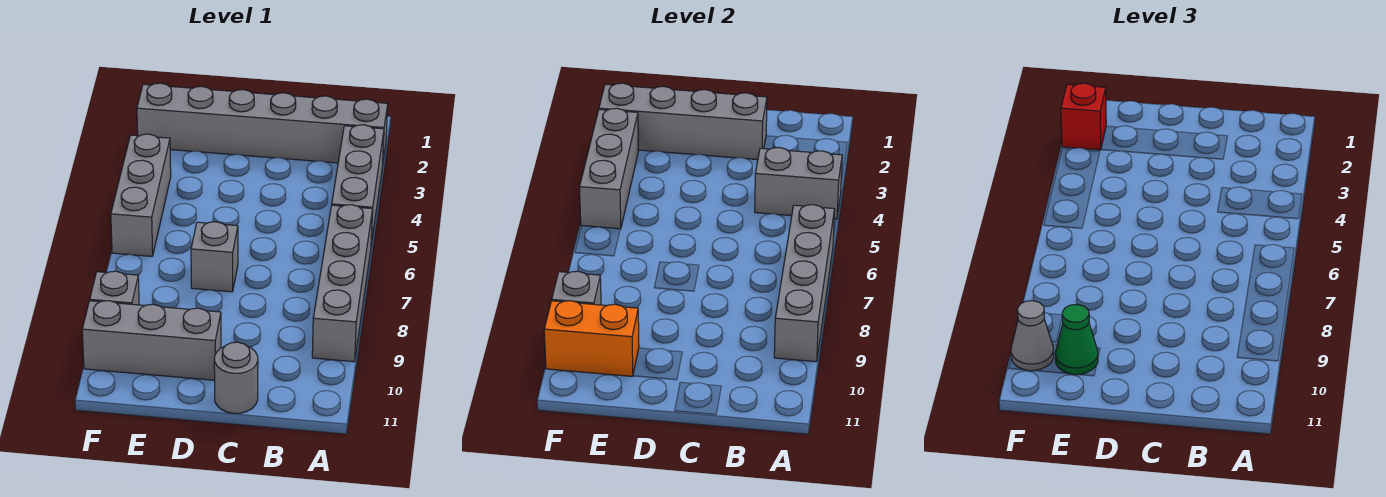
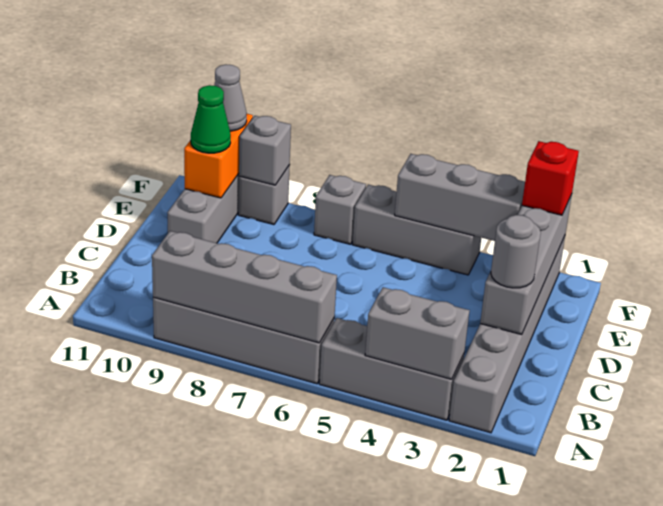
grey 1x2 brick [755,148,842,219] -> grey 1x2 brick turned to [365,287,470,379]
grey 1x1 round brick [214,342,258,413] -> grey 1x1 round brick moved to [491,215,541,288]
grey 1x1 brick [191,222,238,292] -> grey 1x1 brick moved to [314,175,366,244]

